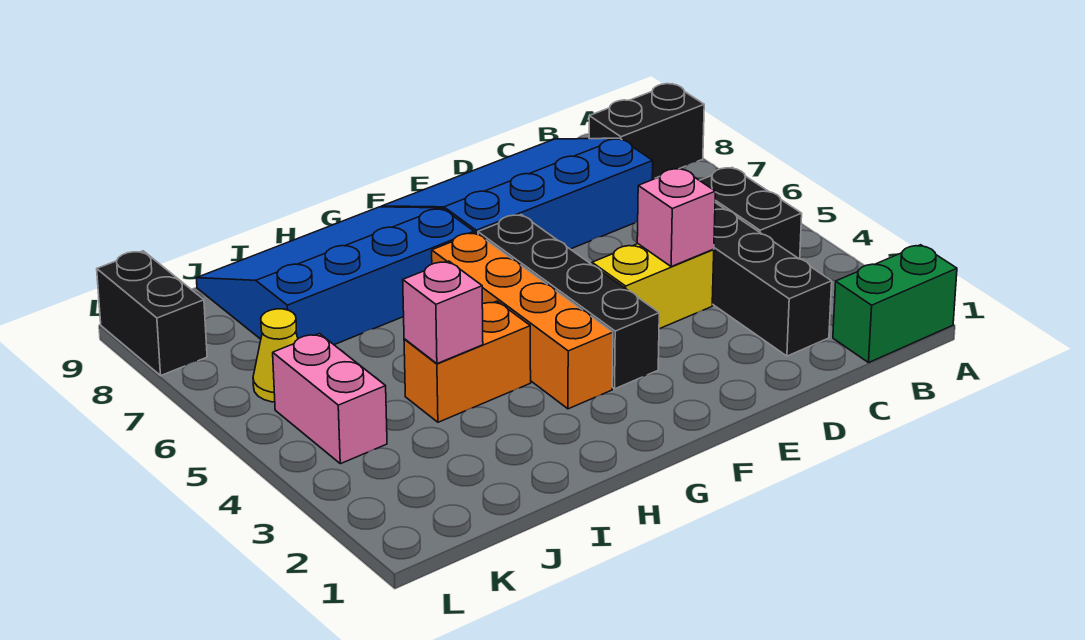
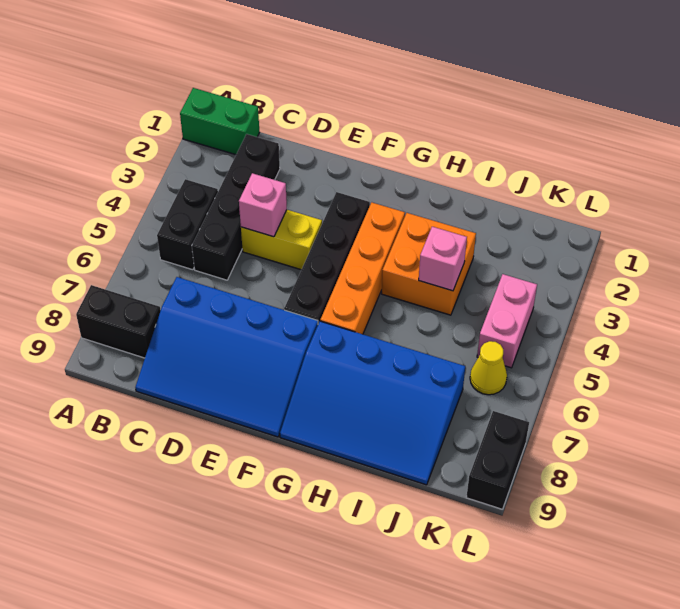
orange 1x2 brick [404,301,531,422] -> orange 2x2 brick [382,213,476,315]

